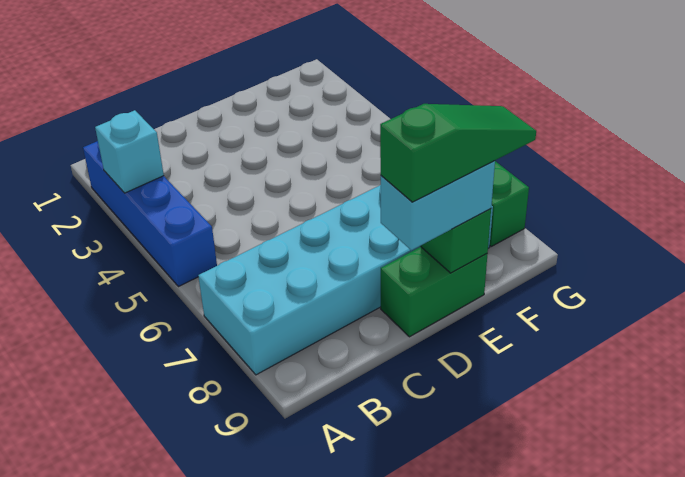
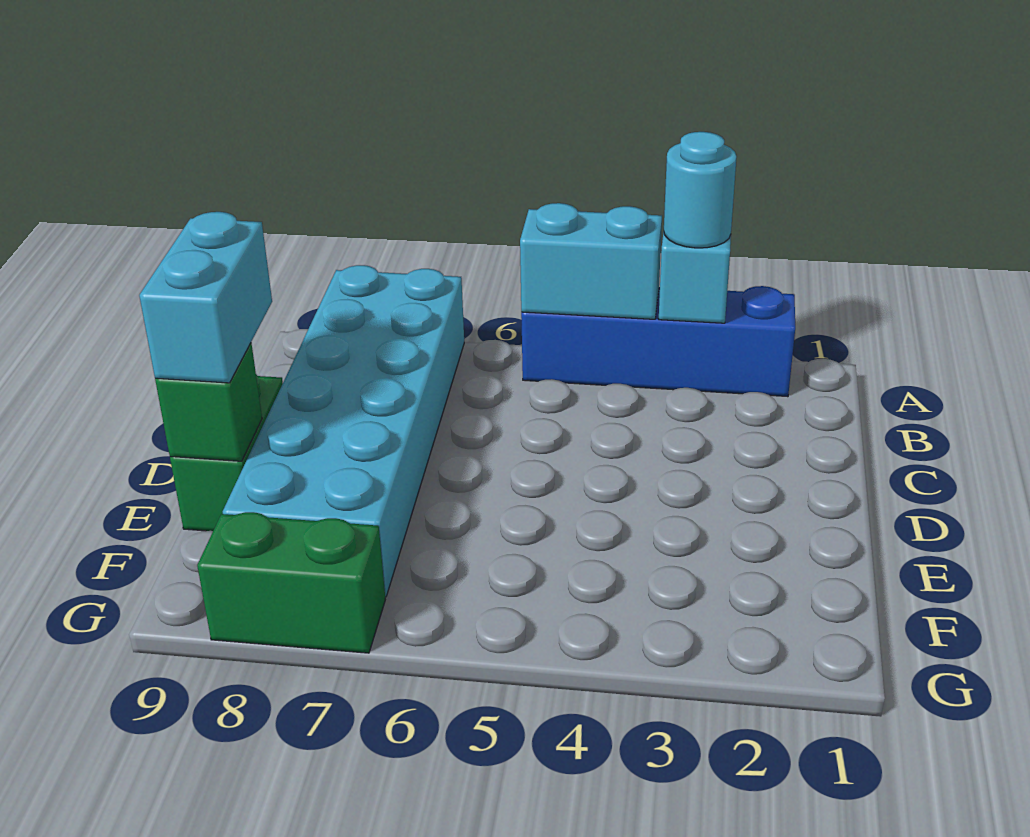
none -> cyan 1x1 round brick [664,132,737,248]
none -> cyan 1x2 brick [520,203,662,319]
green 1x3 slope [380,104,536,202] -> none

